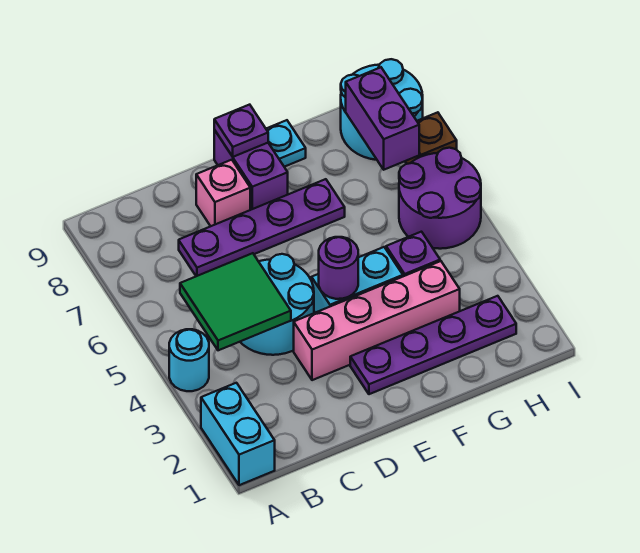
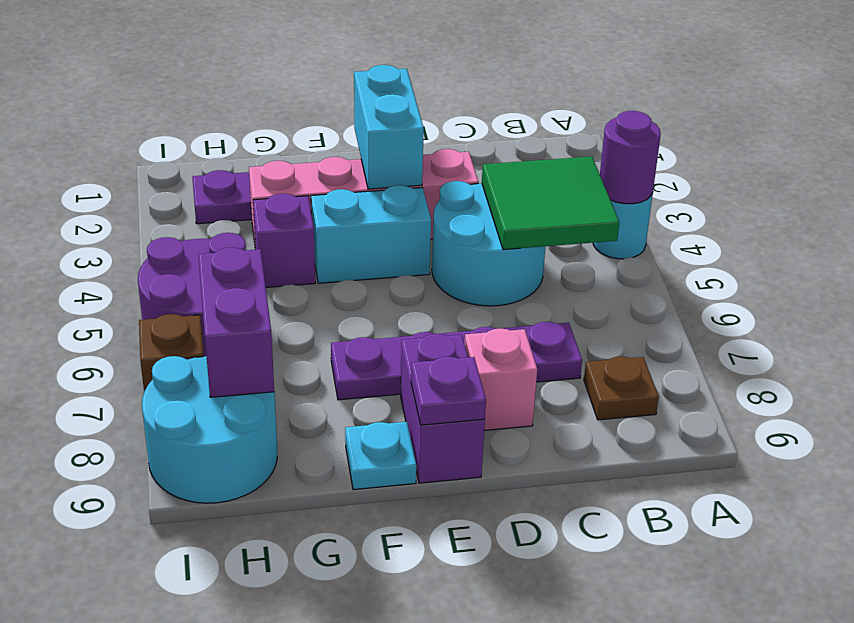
cyan 1x2 brick [201,383,275,485] -> cyan 1x2 brick moved to [354,65,424,189]
none -> brown 1x1 plate [584,357,659,420]
purple 1x1 round brick [319,237,358,299] -> purple 1x1 round brick moved to [600,111,661,204]

